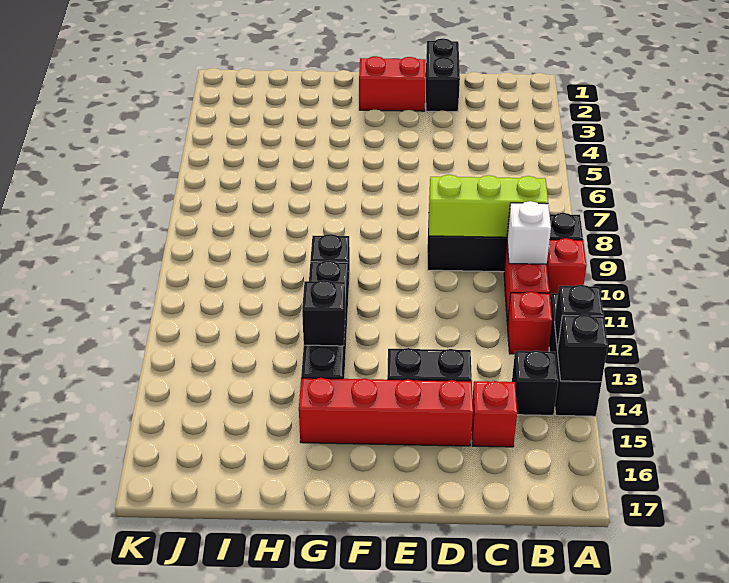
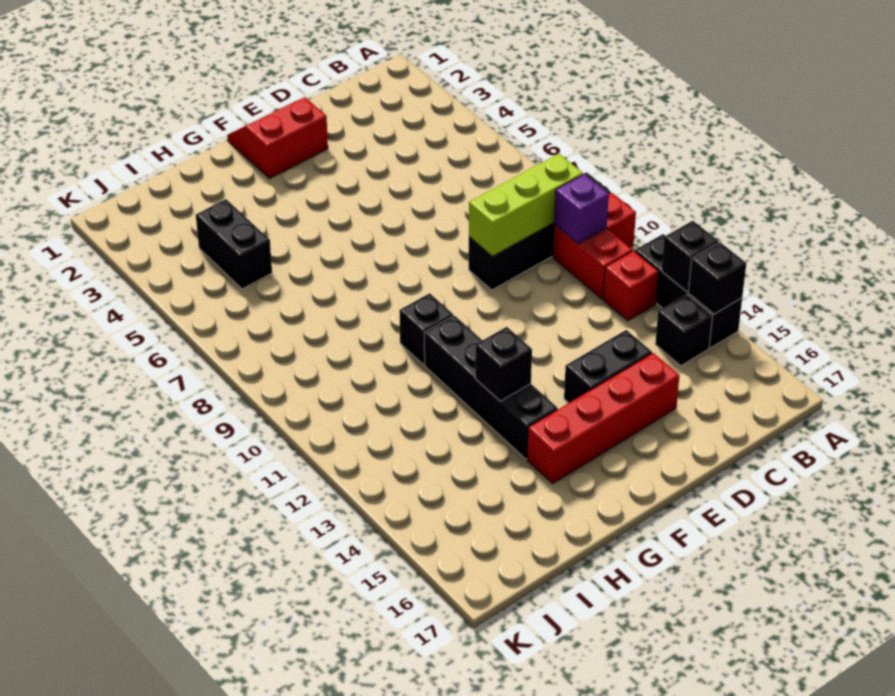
white 1x1 brick [507,201,551,264] -> purple 1x1 brick [554,174,609,244]
red 1x1 brick [472,381,517,447] -> none
black 1x2 brick [426,38,460,112] -> black 1x2 brick moved to [196,199,272,289]

